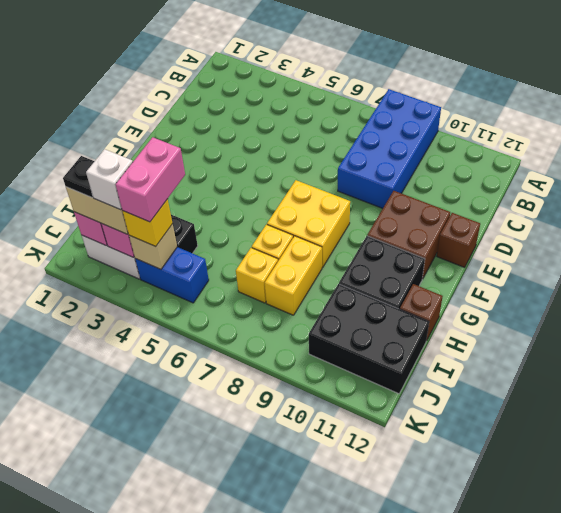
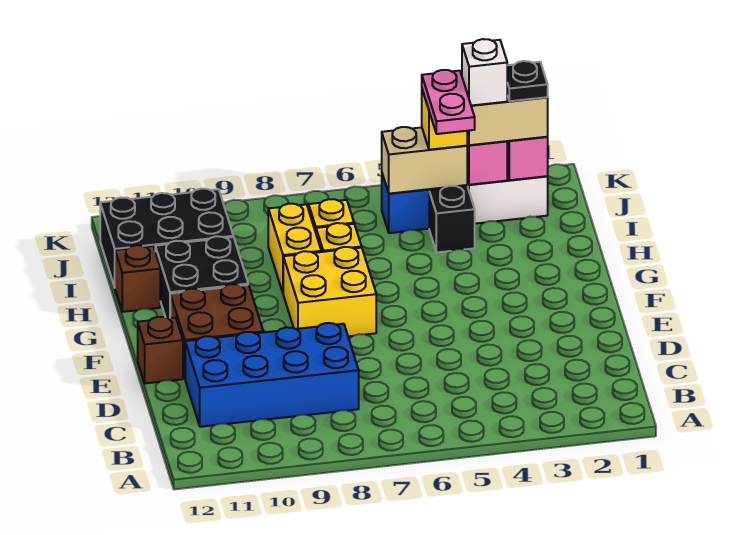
blue 2x4 brick [338,89,441,208] -> blue 2x4 brick turned to [185,323,359,427]
pink 1x2 brick [116,137,185,222] -> pink 1x2 plate [422,70,475,134]
tan 1x1 brick [129,224,177,269] -> tan 1x2 brick [382,127,467,194]

